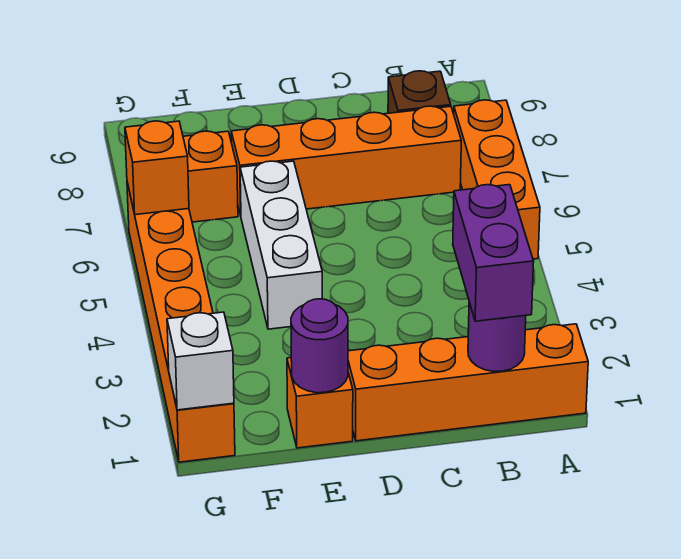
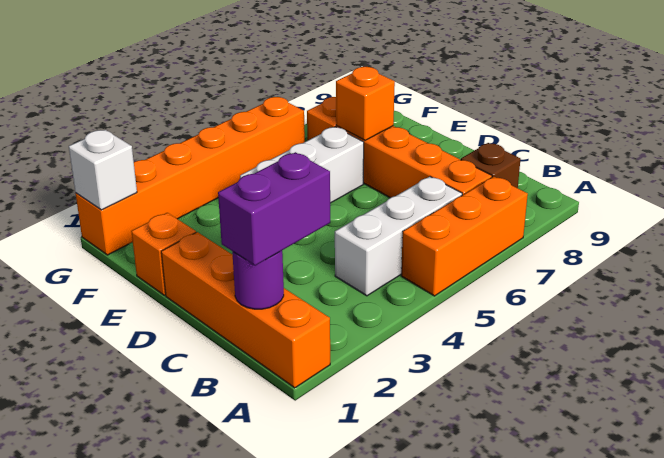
none -> white 1x3 brick [335,176,462,296]
purple 1x1 round brick [291,299,348,393] -> none
orange 1x1 brick [125,121,189,215] -> orange 1x1 brick moved to [336,67,395,140]

